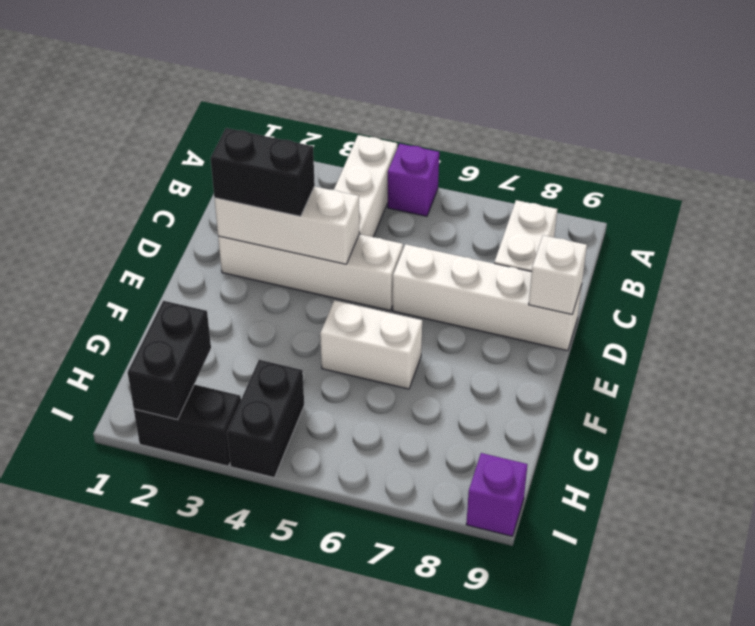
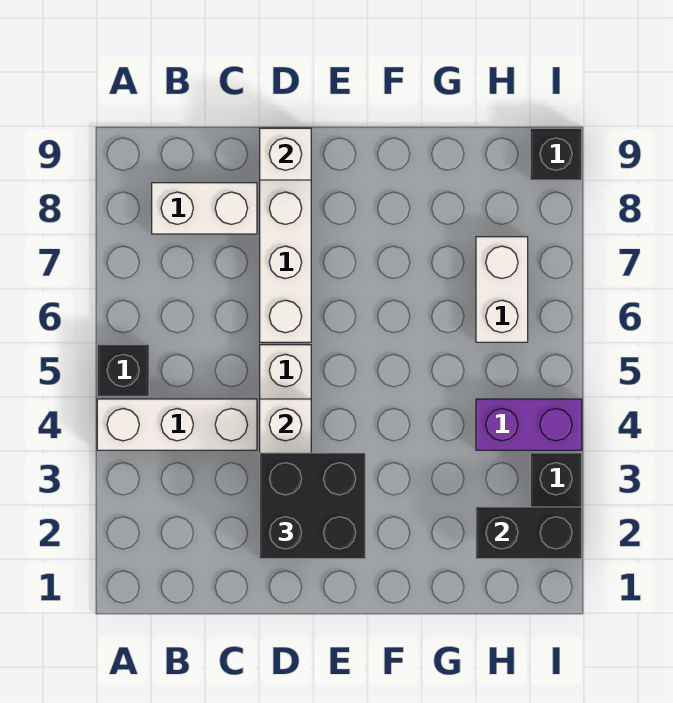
purple 1x1 brick [388,144,439,216] -> black 1x1 brick [97,345,149,396]
black 1x2 brick [211,128,315,216] -> black 2x2 brick [260,453,365,559]
white 1x2 brick [320,300,422,389] -> white 1x2 brick moved to [476,237,528,342]
black 1x2 brick [227,360,304,477] -> purple 1x2 brick [476,399,582,450]
purple 1x1 brick [466,453,528,536] -> black 1x1 brick [530,128,582,180]

